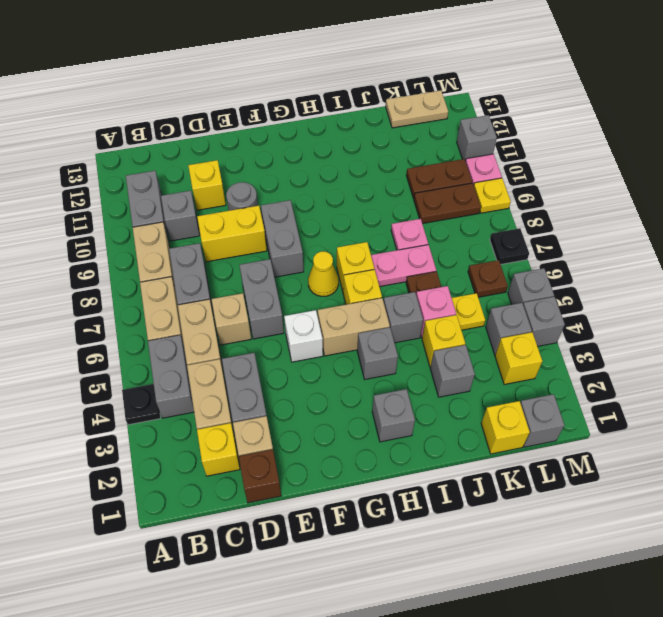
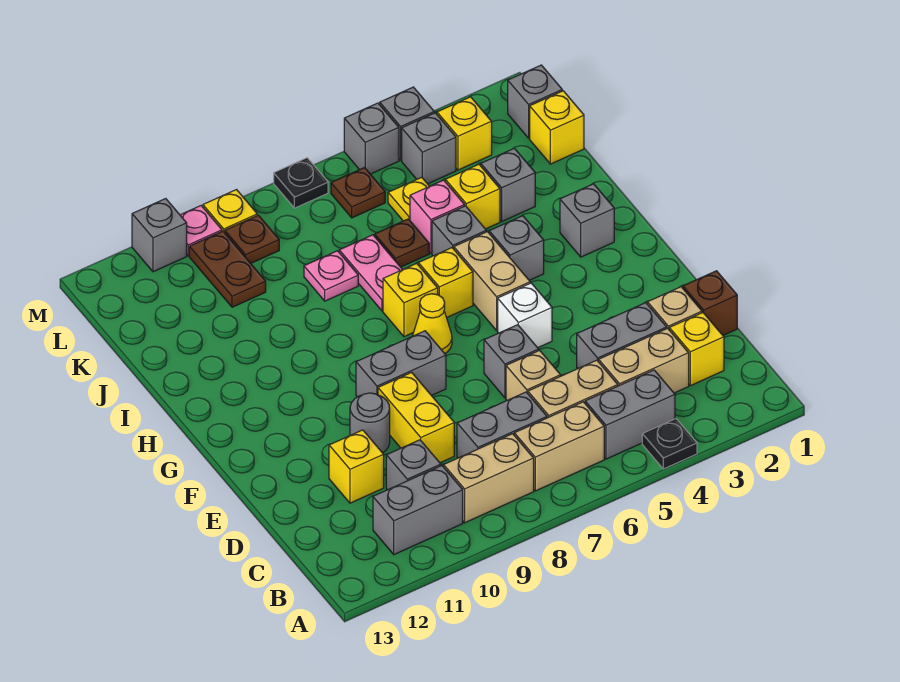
grey 1x2 brick [240,259,284,339] -> grey 1x1 brick [484,325,539,398]
brown 1x2 plate [414,183,481,224] -> brown 1x1 plate [225,215,279,263]
tan 1x2 plate [386,90,448,128] -> none

